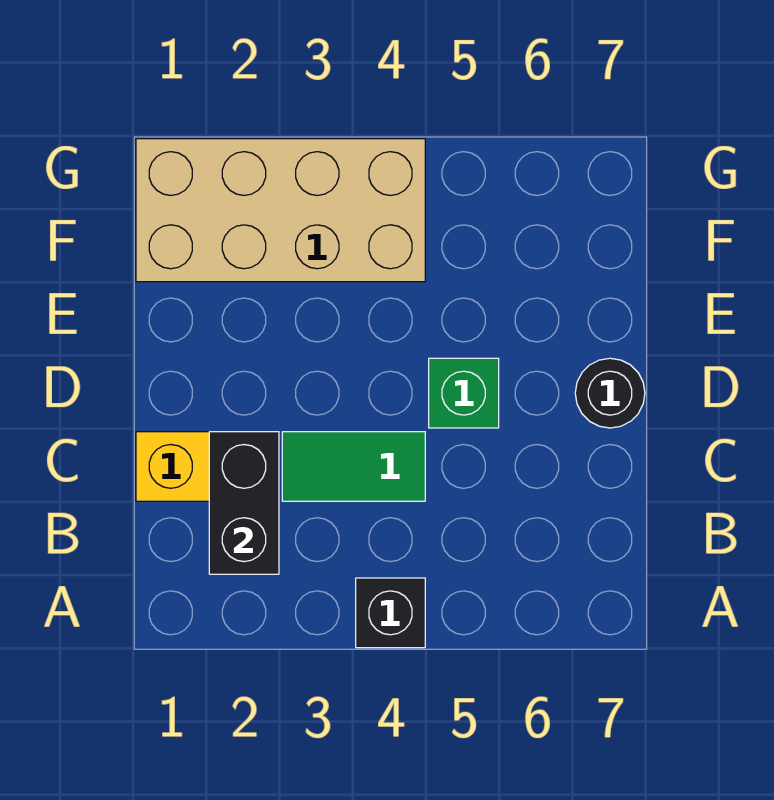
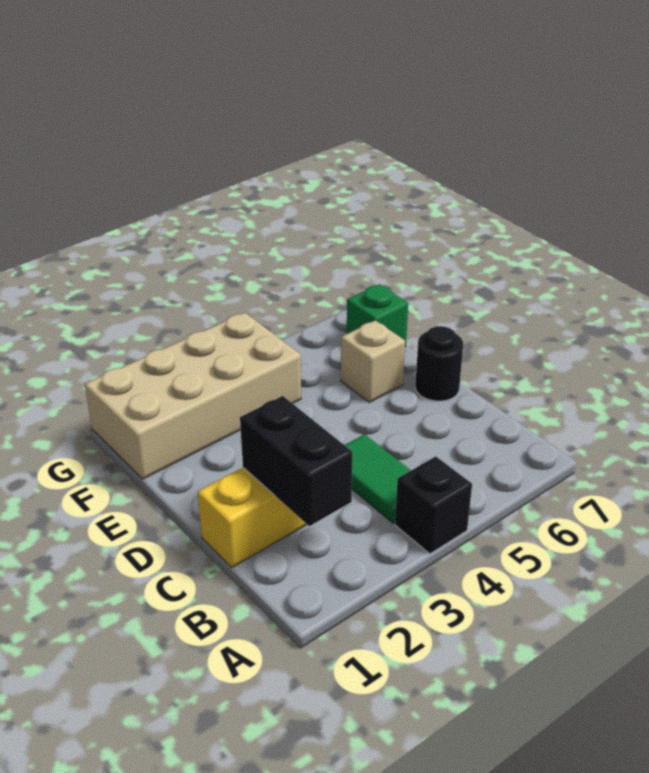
green 1x2 tile [282,432,425,501] -> green 1x2 tile turned to [345,434,411,523]
green 1x1 brick [429,358,499,428] -> green 1x1 brick moved to [347,284,408,347]
none -> tan 1x1 brick [341,320,405,402]

